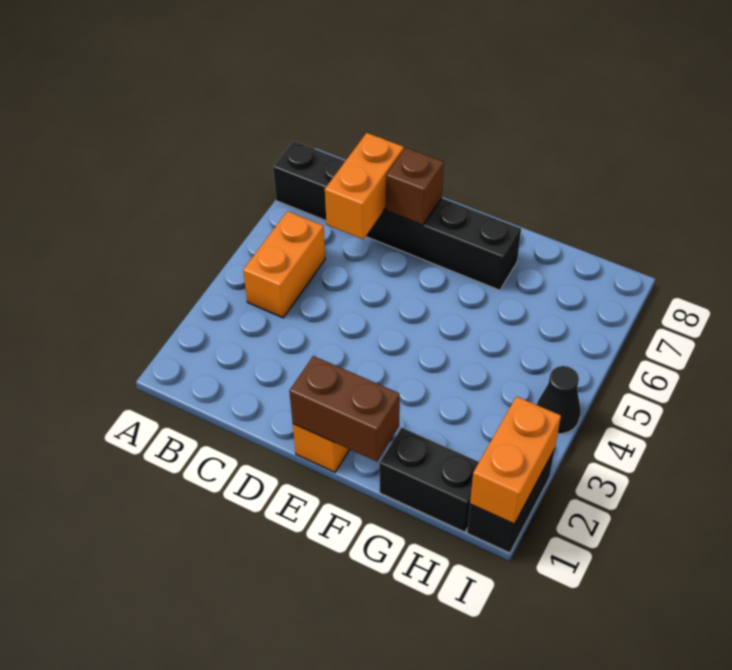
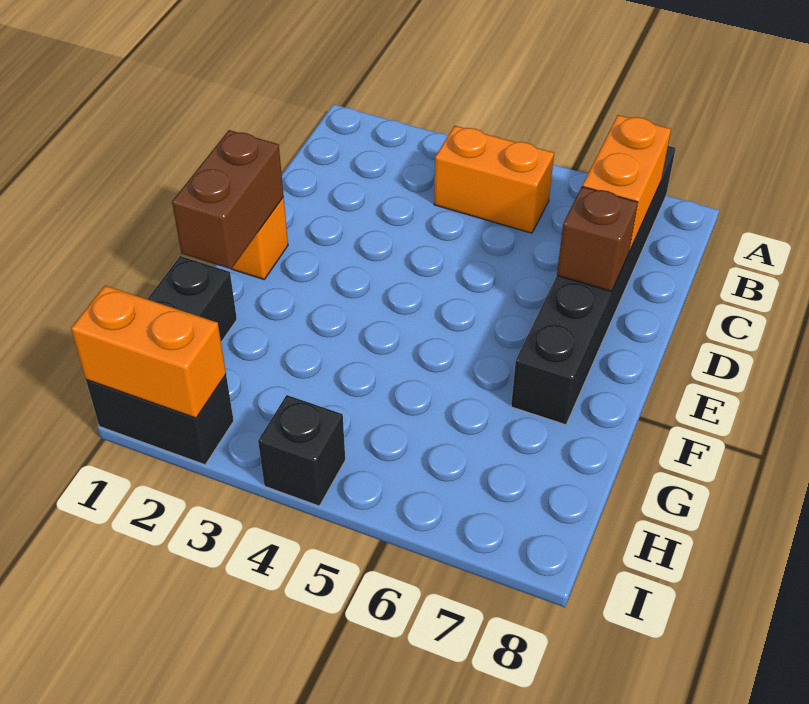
orange 1x2 brick [325,133,404,239] -> orange 1x2 brick turned to [583,115,671,252]
black 1x1 cone [537,366,581,434] -> black 1x1 brick [258,395,345,506]

